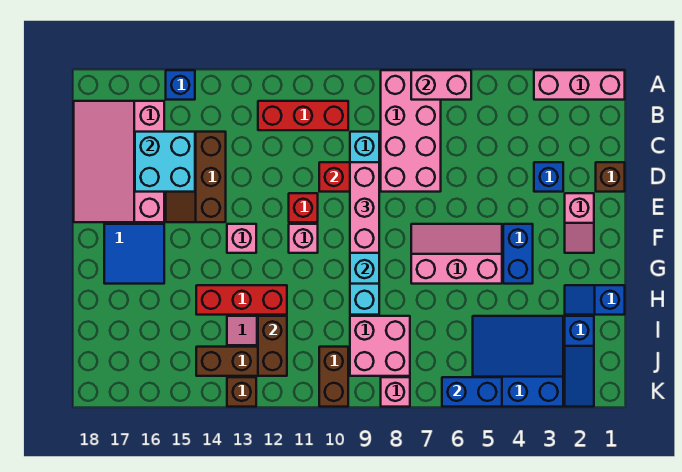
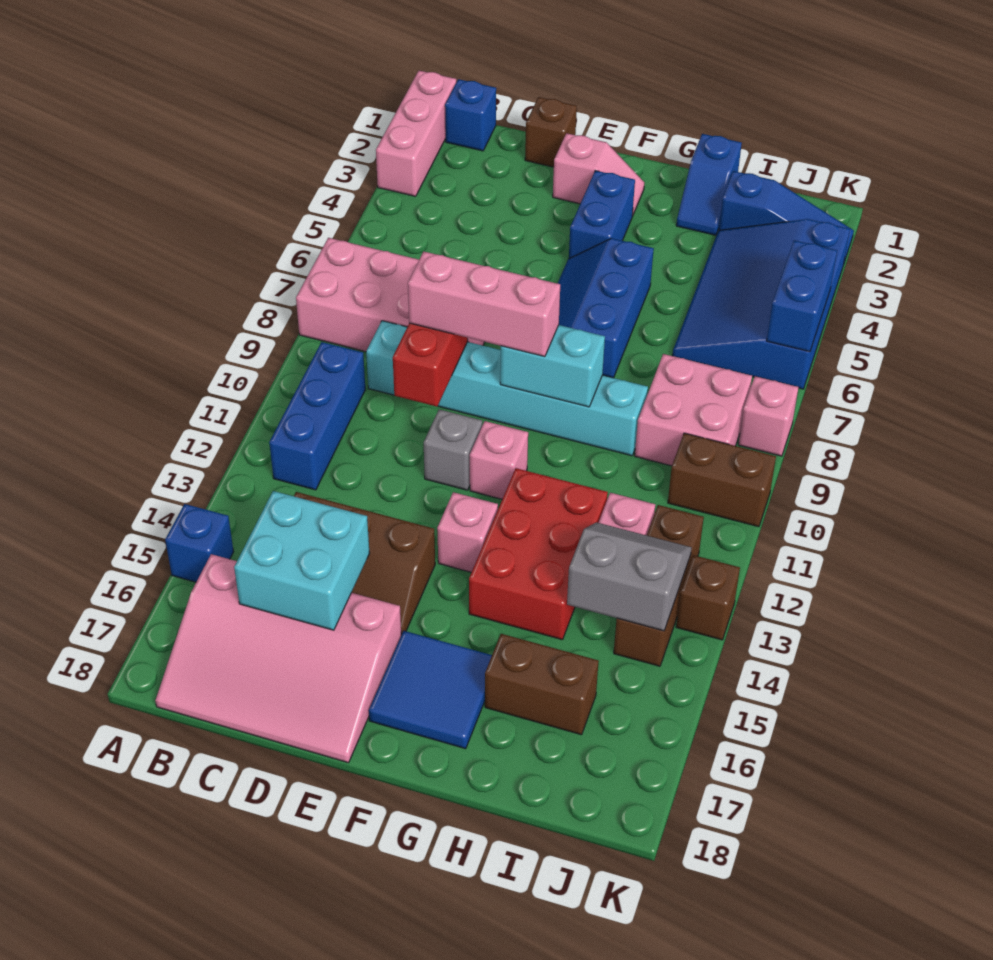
pink 1x2 brick [411,70,471,100] -> none
red 1x3 brick [258,101,348,130] -> blue 1x3 brick [269,342,365,490]
blue 1x1 brick [534,162,563,192] -> blue 1x1 brick moved to [445,79,496,151]
red 1x1 brick [289,193,318,222] -> grey 1x1 brick [424,409,482,490]
blue 1x2 brick [503,224,533,284] -> blue 1x2 brick turned to [569,171,635,259]
pink 2x3 slope [411,224,502,284] -> blue 2x3 slope [558,238,654,378]
red 1x3 brick [196,285,287,315] -> red 2x3 brick [469,468,608,640]
blue 3x3 slope [473,316,563,407] -> blue 3x4 slope [672,219,850,389]
brown 1x2 brick [258,316,287,376] -> brown 1x2 brick moved to [485,634,599,735]
none -> grey 2x2 slope [567,522,692,631]

